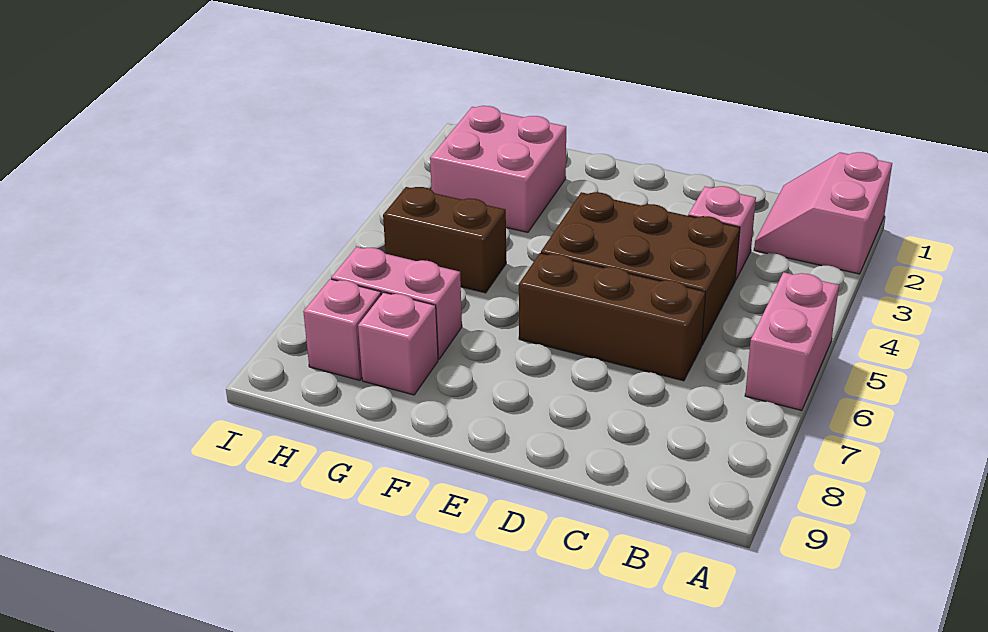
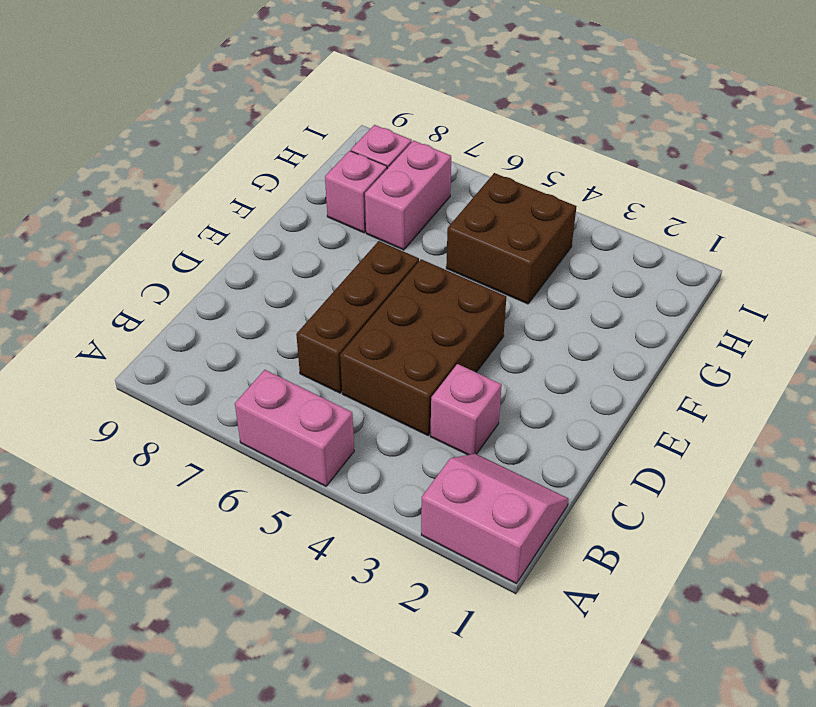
pink 2x2 brick [430,106,566,232] -> none
brown 1x2 brick [383,187,506,293] -> brown 2x2 brick [446,173,576,304]

